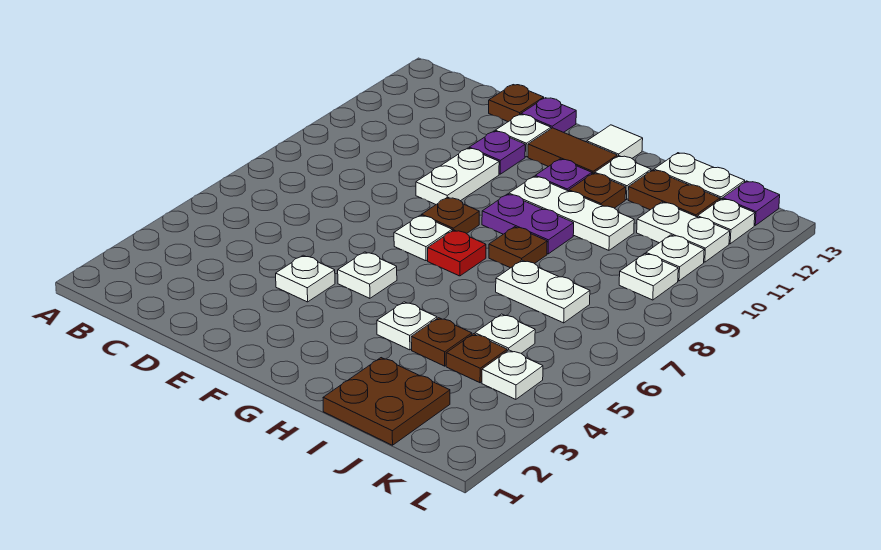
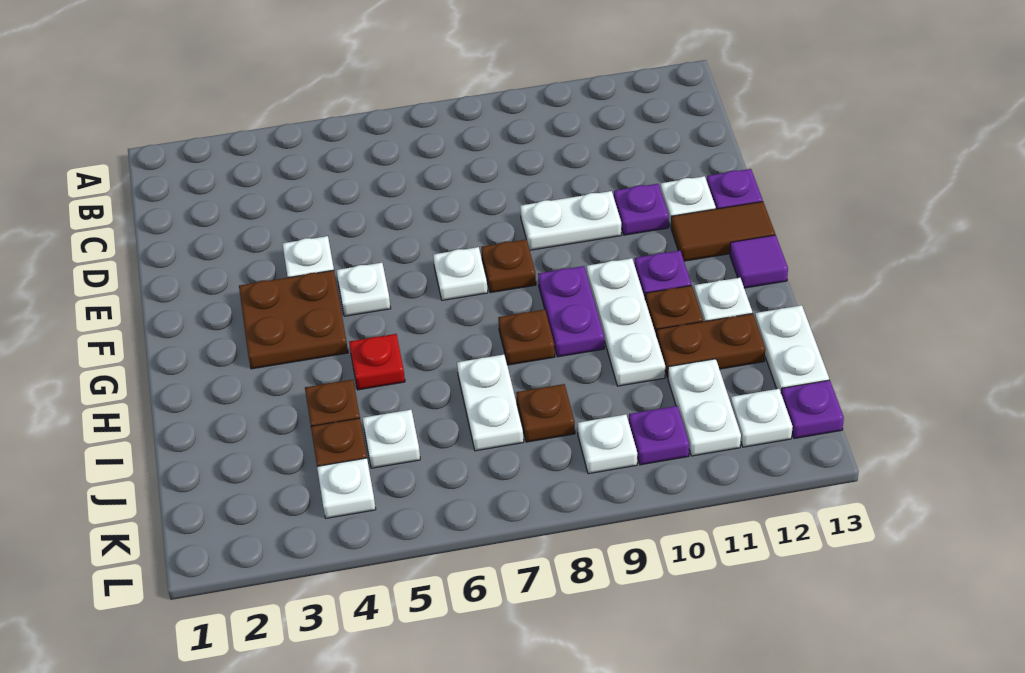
brown 1x1 plate [489,85,544,122] -> brown 1x1 plate moved to [516,384,575,442]
brown 1x2 tile [528,128,617,174] -> brown 1x2 tile turned to [671,202,775,261]
red 1x1 plate [428,230,486,276] -> red 1x1 plate moved to [349,334,405,390]
white 1x1 tile [587,125,643,158] -> purple 1x1 tile [730,235,788,288]
white 1x1 plate [377,302,437,350] -> none
brown 2x2 plate [323,358,450,445] -> brown 2x2 plate moved to [239,270,348,369]
brown 1x2 plate [628,170,720,217] -> brown 1x2 plate turned to [657,313,765,378]
white 1x1 plate [646,235,704,281] -> purple 1x1 plate [629,406,689,465]

